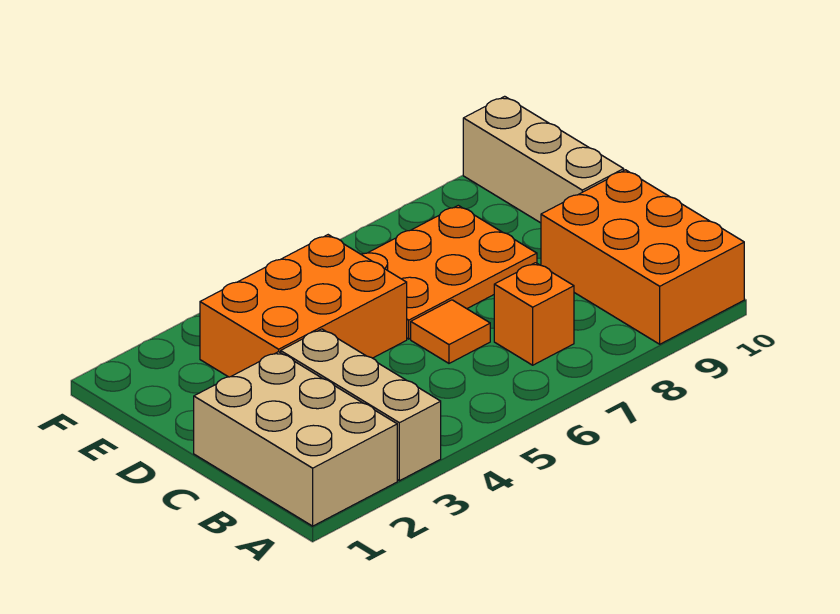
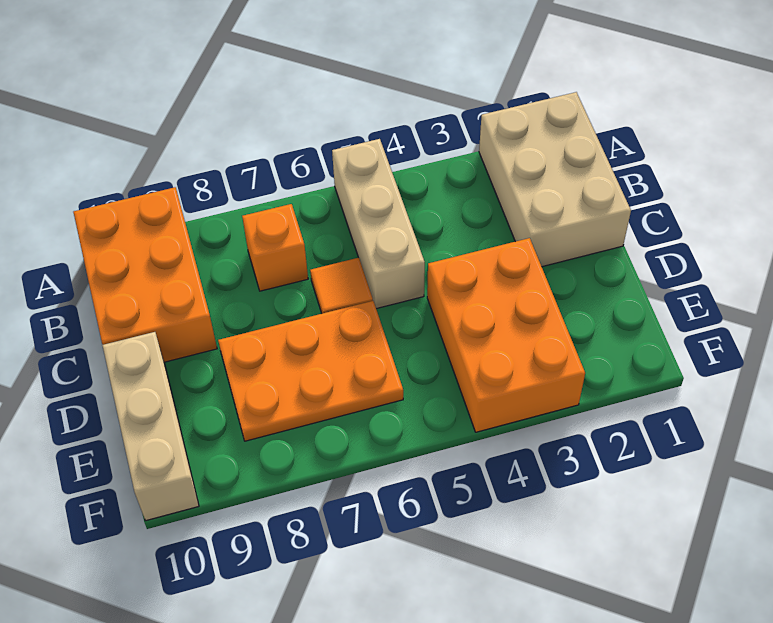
tan 1x3 brick [281,329,441,481] -> tan 1x3 brick moved to [332,139,425,309]
orange 2x3 brick [200,235,407,377] -> orange 2x3 brick turned to [427,238,585,432]

